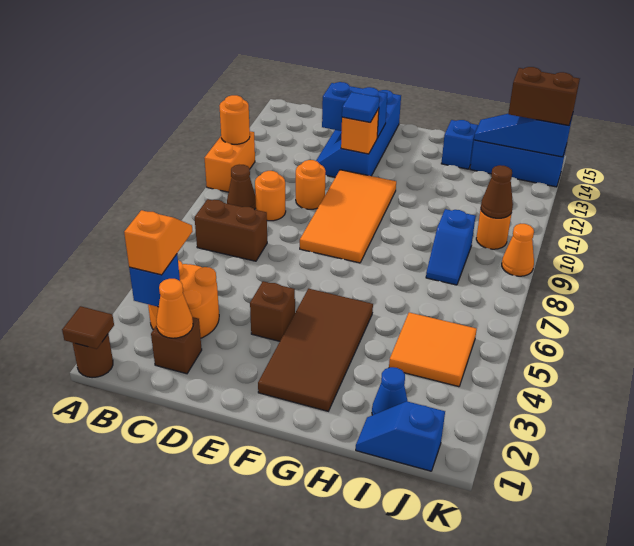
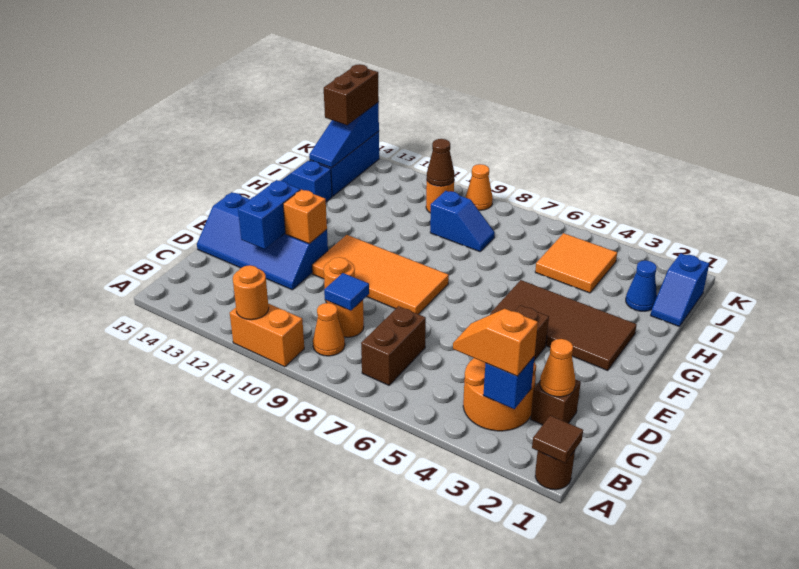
brown 1x1 cone [227,165,256,209] -> orange 1x1 cone [313,303,345,356]
blue 1x1 tile [342,92,379,122] -> blue 1x1 tile moved to [324,273,369,311]

